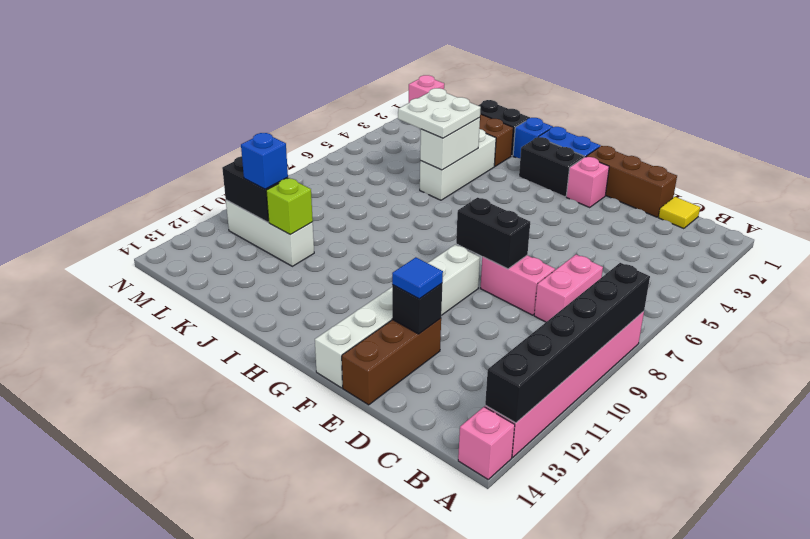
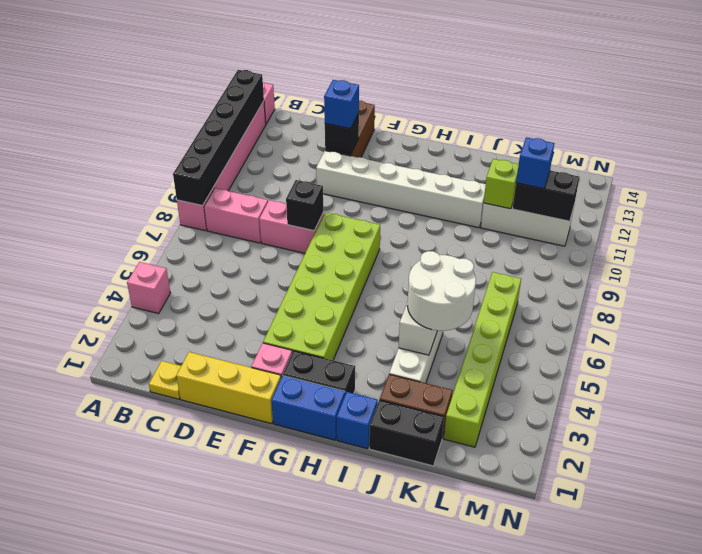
yellow 1x1 tile [659,197,700,229] -> yellow 1x1 plate [149,361,181,399]
pink 1x2 brick [534,255,603,322] -> pink 1x2 brick turned to [204,188,268,243]
brown 1x3 brick [586,146,677,217] -> yellow 1x3 brick [176,352,281,424]
black 1x2 brick [456,198,530,269] -> black 1x1 brick [286,180,323,231]
blue 1x1 tile [392,257,443,299] -> blue 1x1 brick [324,80,359,129]
none -> lime 2x6 brick [263,212,380,360]
white 1x6 brick [315,245,480,388] -> white 1x6 brick turned to [316,151,486,228]
white 2x2 plate [398,88,481,138] -> white 2x2 round brick [408,251,476,331]
none -> lime 1x6 brick [444,272,521,447]
pink 1x1 brick [409,75,444,103] -> pink 1x1 brick moved to [127,262,170,314]

